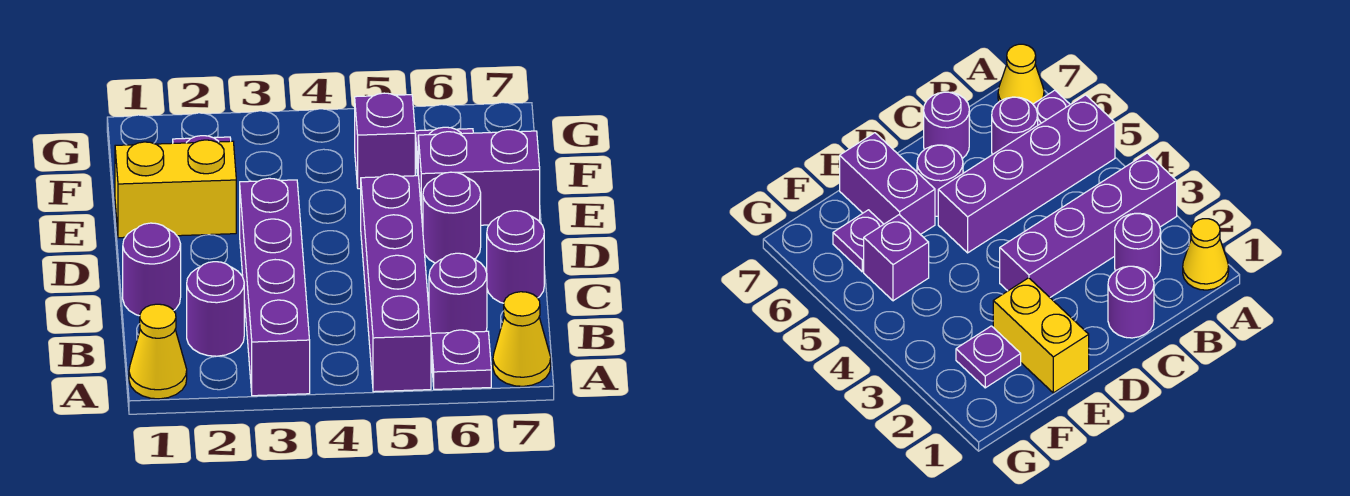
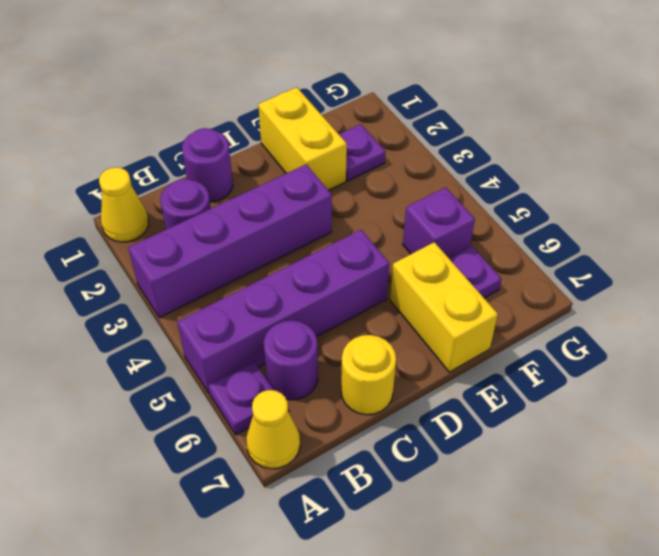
purple 1x1 round brick [487,211,544,303] -> yellow 1x1 round brick [341,335,396,415]
purple 1x1 round brick [423,172,481,263] -> none
purple 1x2 brick [418,130,540,227] -> yellow 1x2 brick [390,242,498,372]

